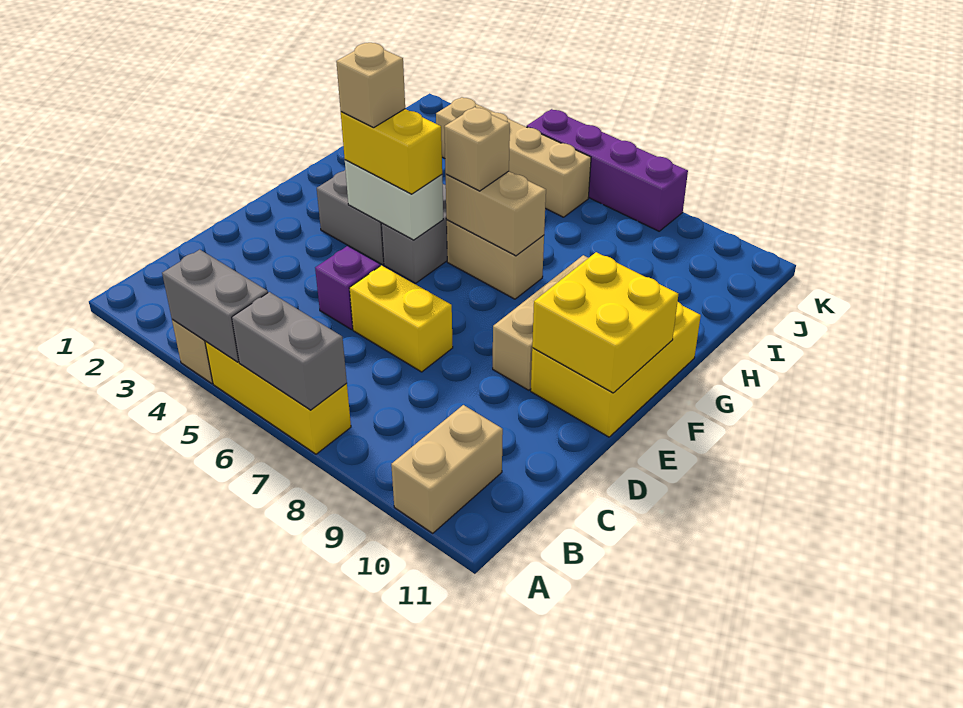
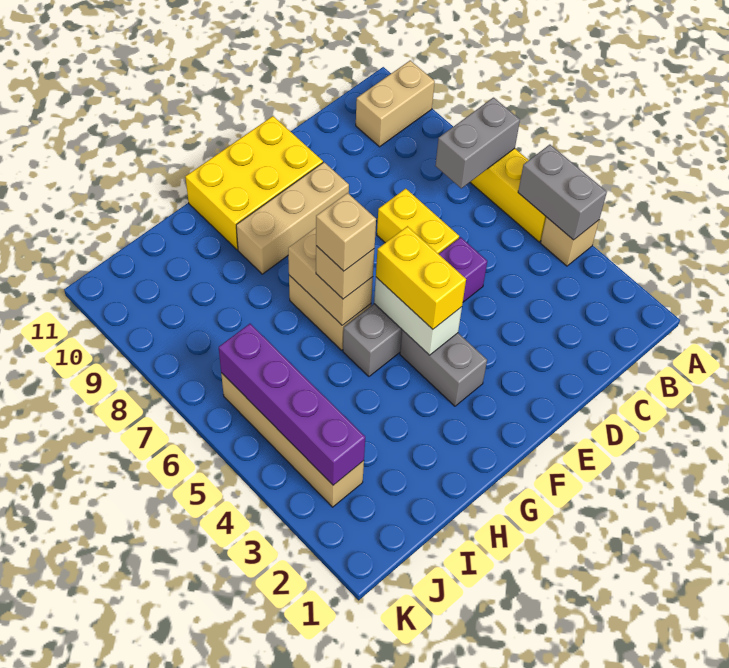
grey 1x2 brick [232,292,347,410] -> grey 1x2 brick turned to [435,98,520,188]
yellow 2x2 brick [532,252,678,393] -> none
tan 1x1 brick [336,43,405,128] -> tan 1x1 brick moved to [316,193,376,271]
purple 1x4 brick [527,109,688,231] -> purple 1x4 brick moved to [219,324,365,485]

